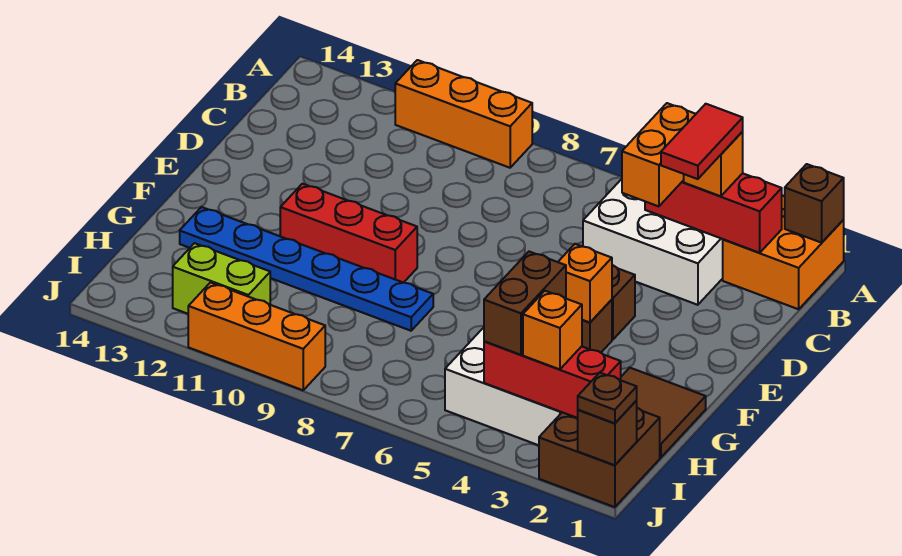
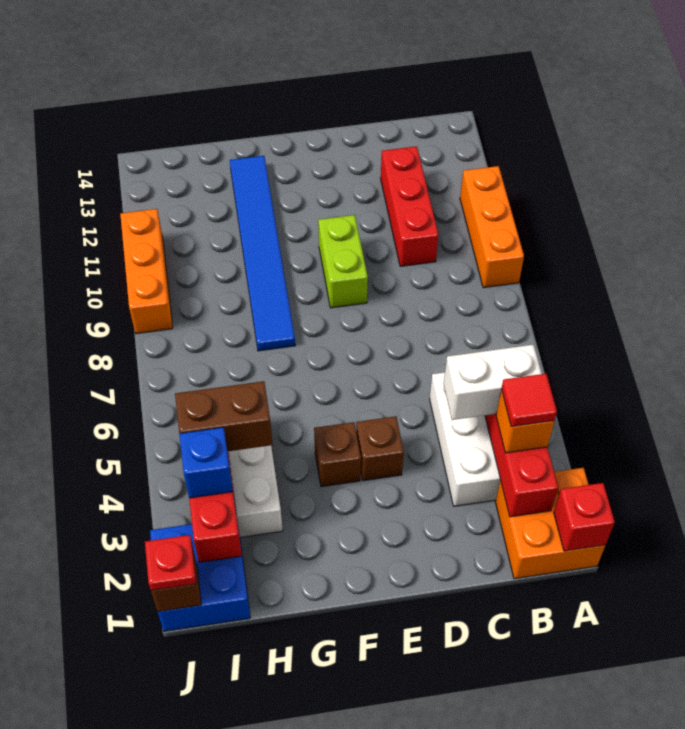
brown 1x1 brick [785,164,844,243] -> red 1x1 brick [554,483,615,551]
red 1x2 tile [661,104,743,179] -> red 1x1 tile [501,374,557,427]
orange 1x2 brick [622,103,696,206] -> white 1x2 brick [444,345,542,420]
orange 1x1 brick [558,244,612,322] -> none
red 1x3 brick [280,184,417,283] -> red 1x3 brick moved to [381,146,438,266]
brown 2x2 tile [621,368,706,458] -> none
blue 1x6 plate [180,207,433,331] -> blue 1x6 tile [230,156,295,351]
brown 2x2 brick [539,408,660,507] -> blue 2x2 brick [150,524,250,631]
orange 1x1 brick [523,291,582,370] -> blue 1x1 brick [179,427,233,498]
lime 1x2 brick [173,243,270,314] -> lime 1x2 brick moved to [318,215,368,308]
brown 1x1 plate [578,373,637,423] -> red 1x1 plate [145,535,196,591]

